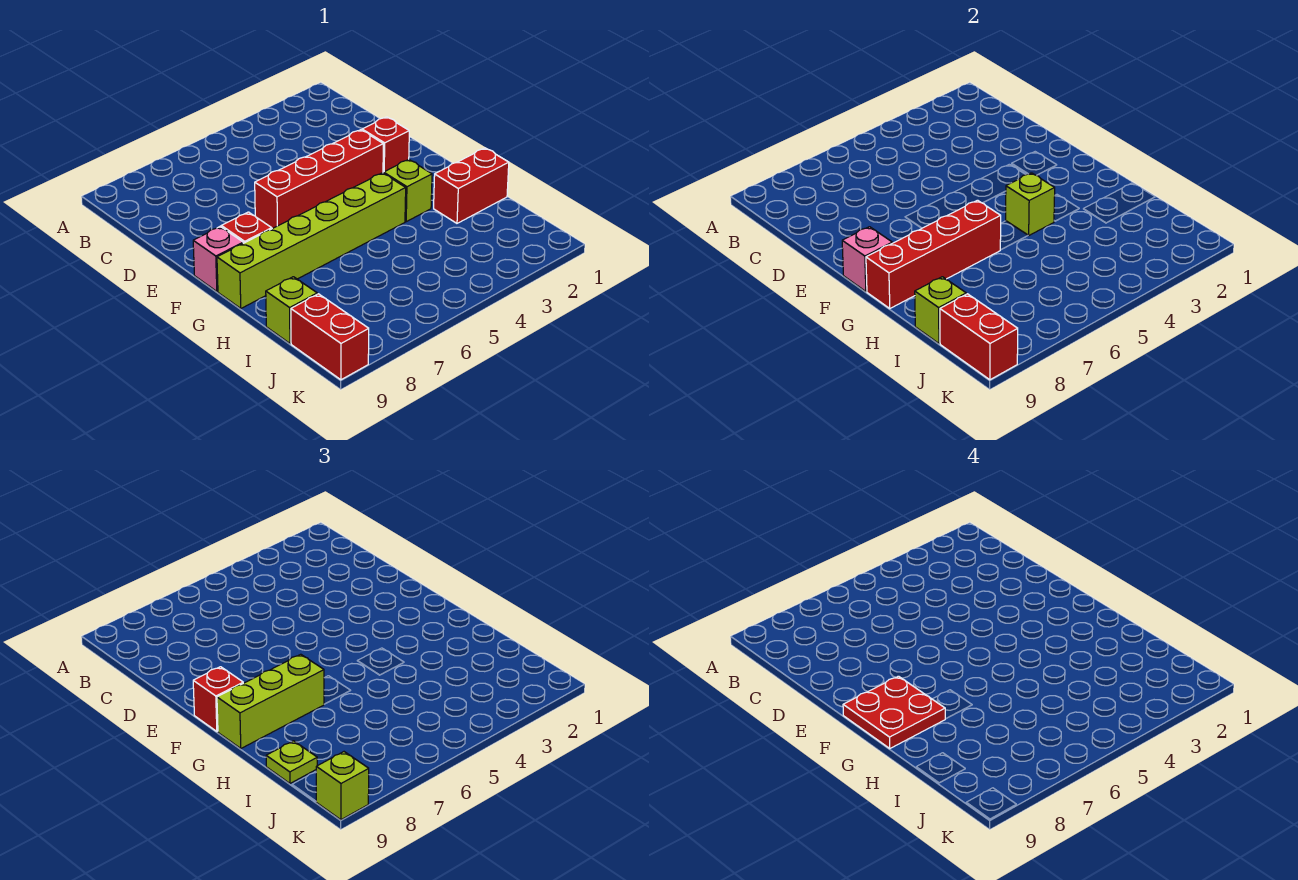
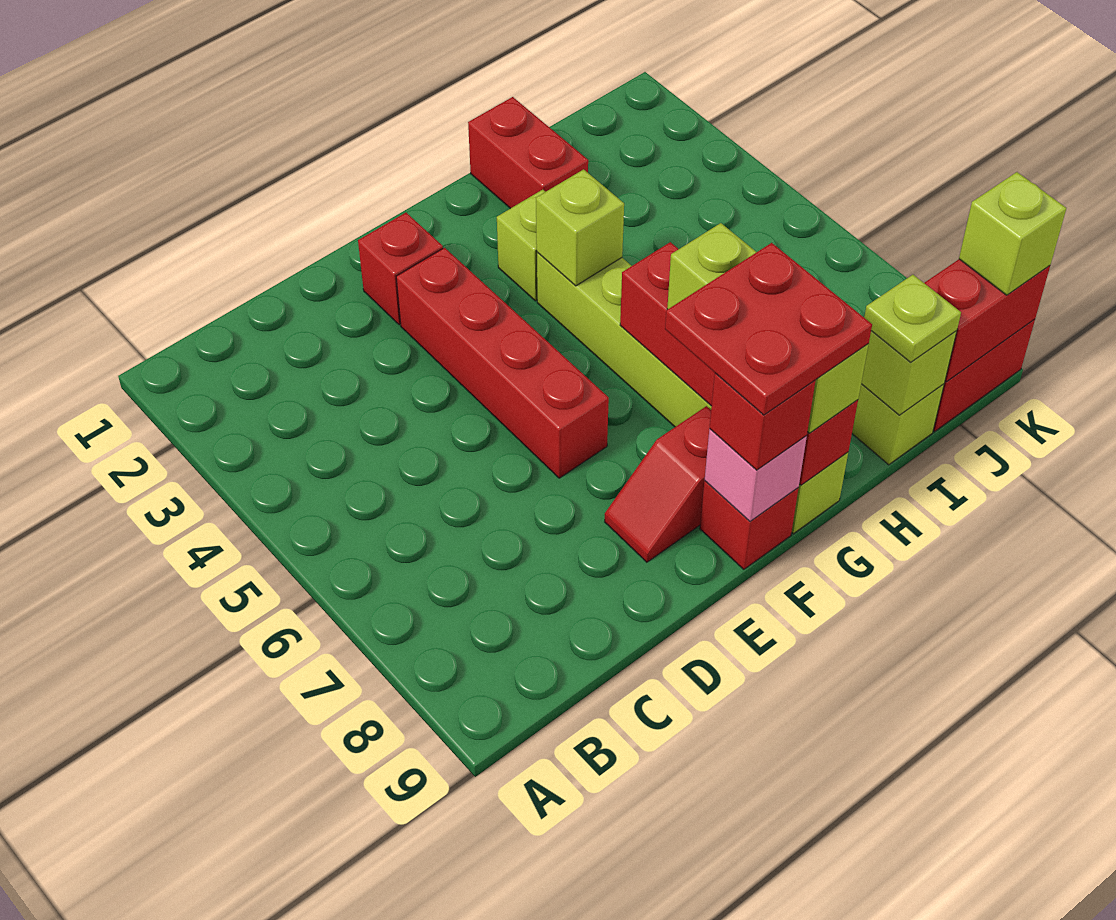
pink 1x1 brick [193,227,243,291] -> red 1x1 brick [700,481,799,570]

